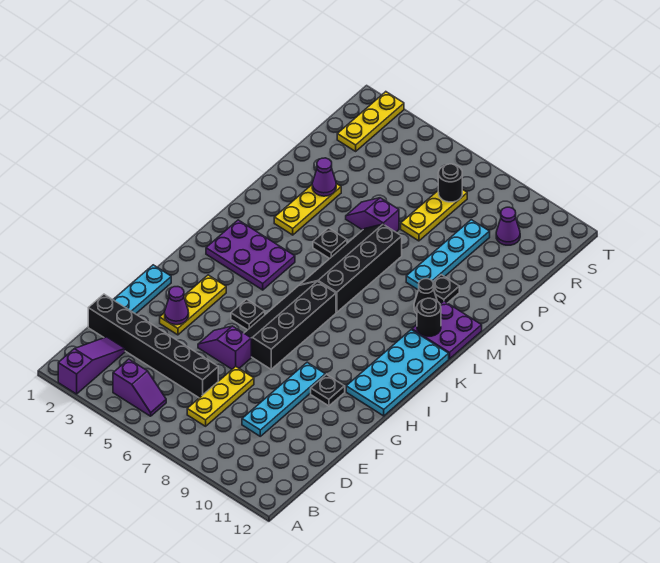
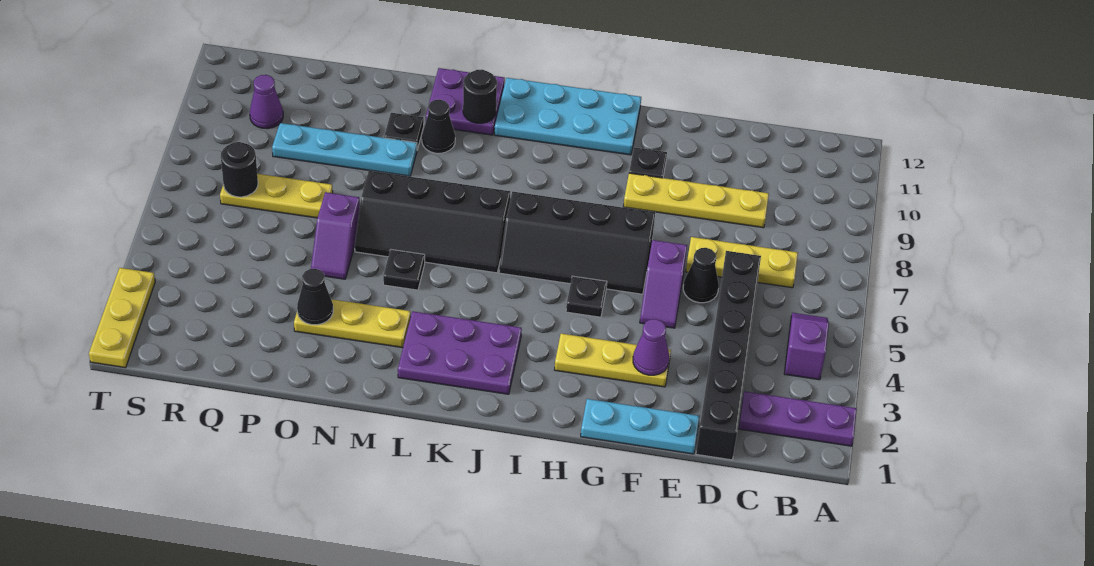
purple 1x3 slope [58,337,125,394] -> purple 1x3 plate [739,391,857,446]
cyan 1x4 plate [242,362,325,436] -> yellow 1x4 plate [623,173,769,228]
none -> black 1x1 cone [683,248,719,303]
purple 2x3 plate [206,220,295,290] -> purple 2x3 plate turned to [398,311,522,394]
purple 1x1 cone [312,158,336,196] -> black 1x1 cone [297,269,333,325]
yellow 1x3 plate [337,92,404,151] -> yellow 1x3 plate turned to [89,268,155,368]

